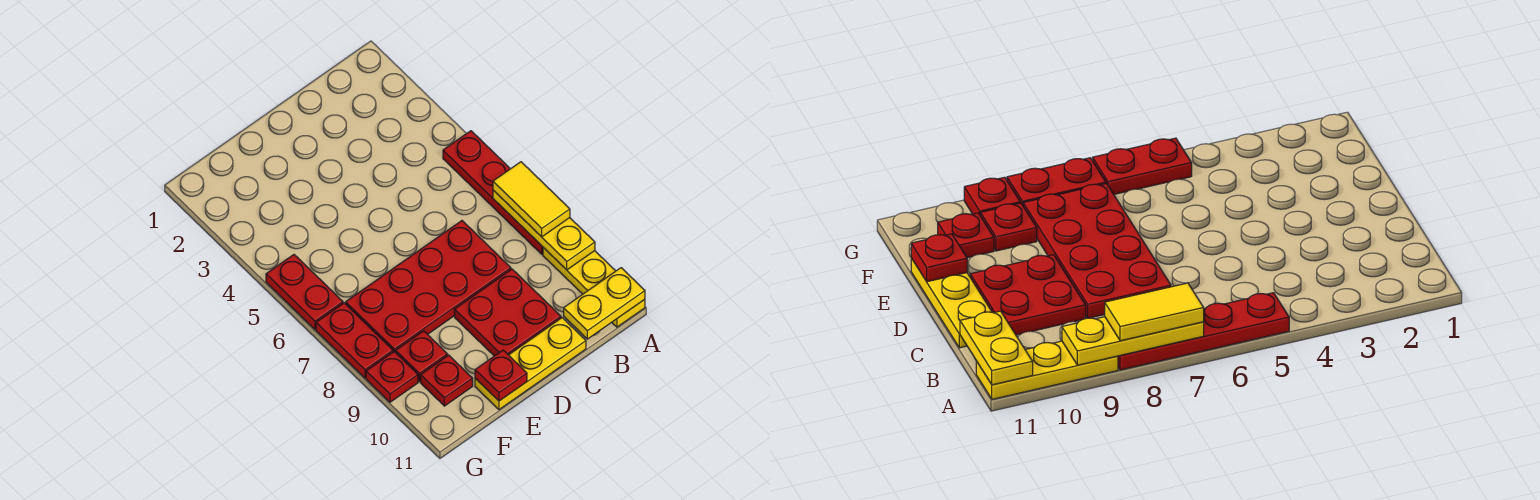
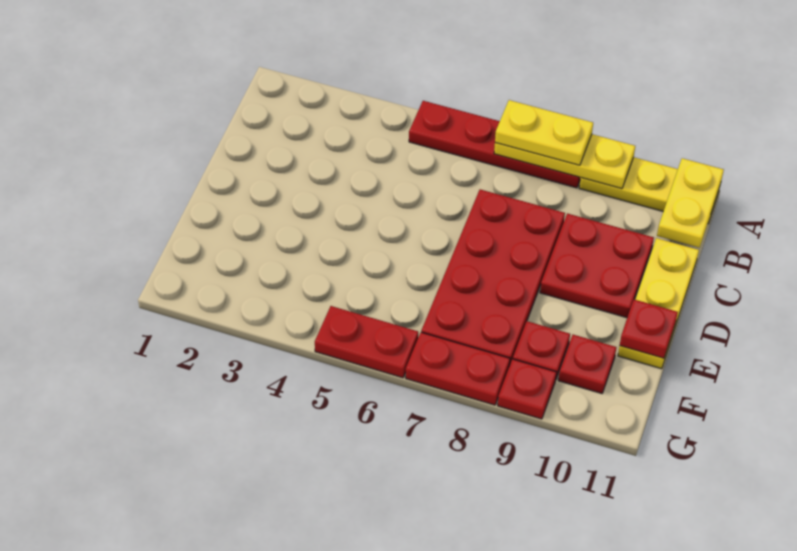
yellow 1x2 tile [493,162,570,237] -> yellow 1x2 plate [495,100,593,165]

